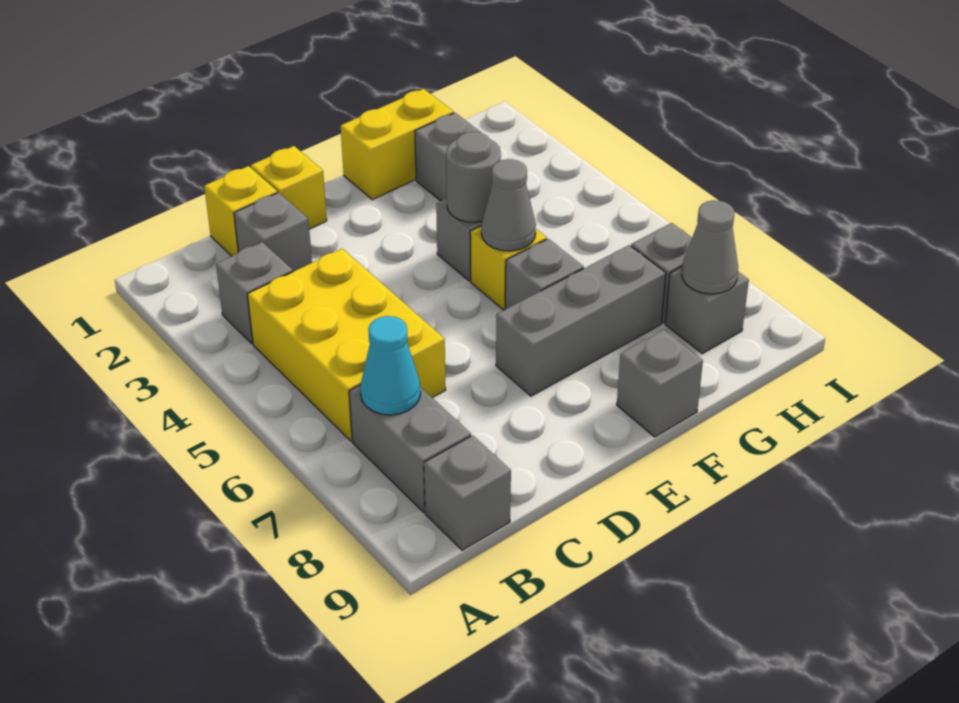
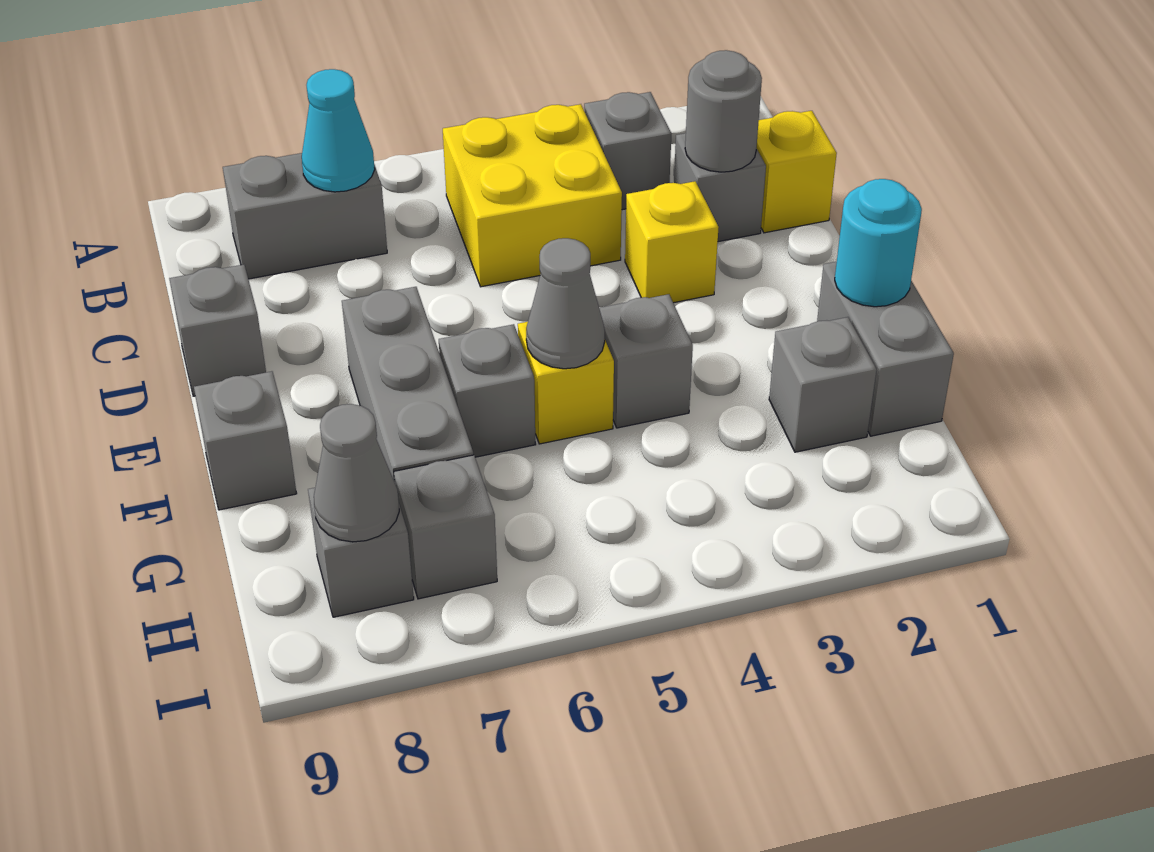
yellow 2x3 brick [247,249,446,441] -> yellow 2x2 brick [443,104,622,287]
grey 1x1 brick [424,435,511,550] -> grey 1x1 brick moved to [169,265,266,396]
yellow 1x1 brick [251,146,327,229] -> yellow 1x1 brick moved to [625,181,719,303]
yellow 1x2 brick [341,89,454,200] -> grey 1x2 brick [817,262,954,436]
none -> cyan 1x1 round brick [835,179,922,307]
grey 1x1 round brick [446,132,501,222] -> grey 1x1 round brick moved to [685,50,762,172]

